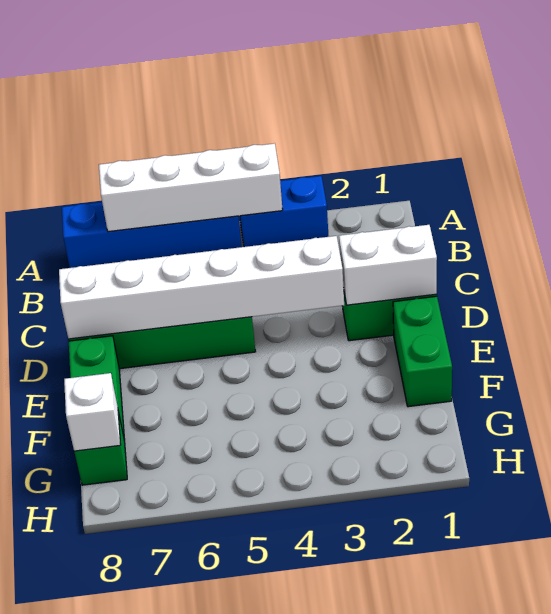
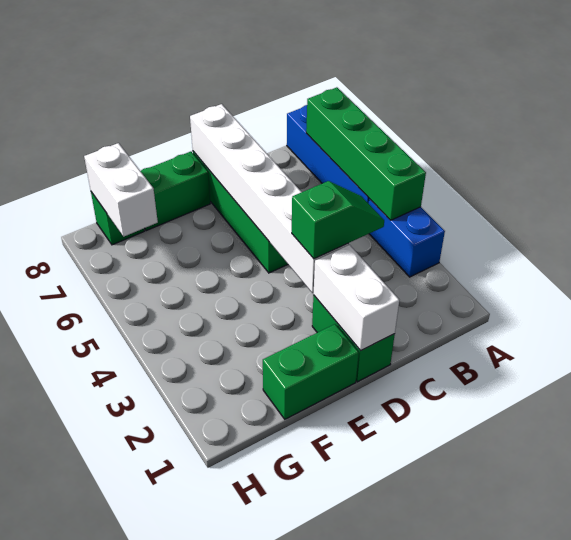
white 1x4 brick [99,143,283,232] -> green 1x4 brick [306,87,426,220]
none -> green 1x2 slope [292,181,384,259]
white 1x1 brick [64,373,121,451] -> white 1x2 brick [84,143,158,237]

